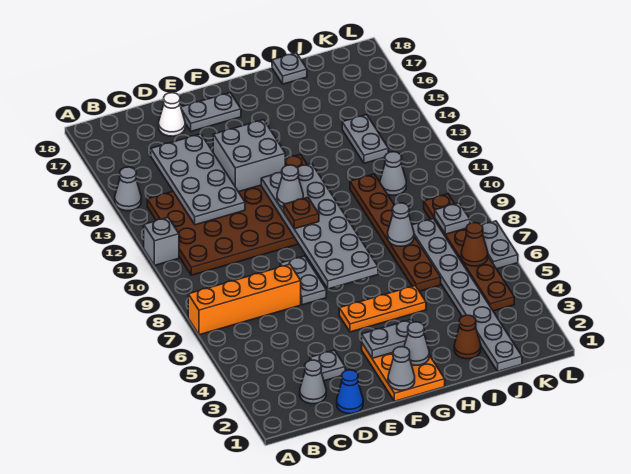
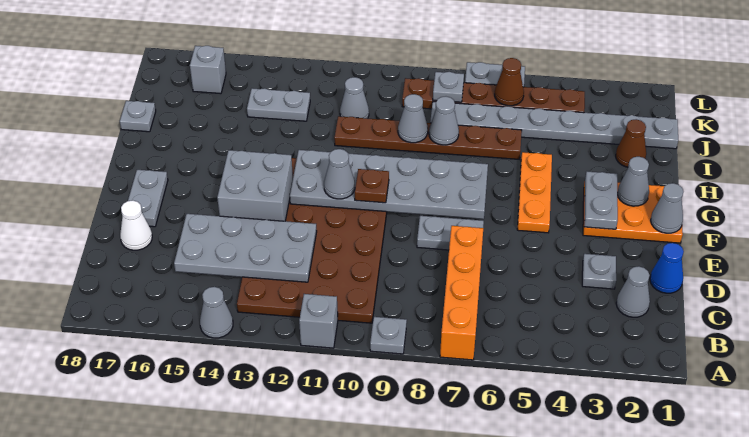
none -> grey 1x1 plate [370,317,407,354]
none -> grey 1x1 cone [398,94,428,143]
none -> grey 1x1 brick [190,46,226,94]

